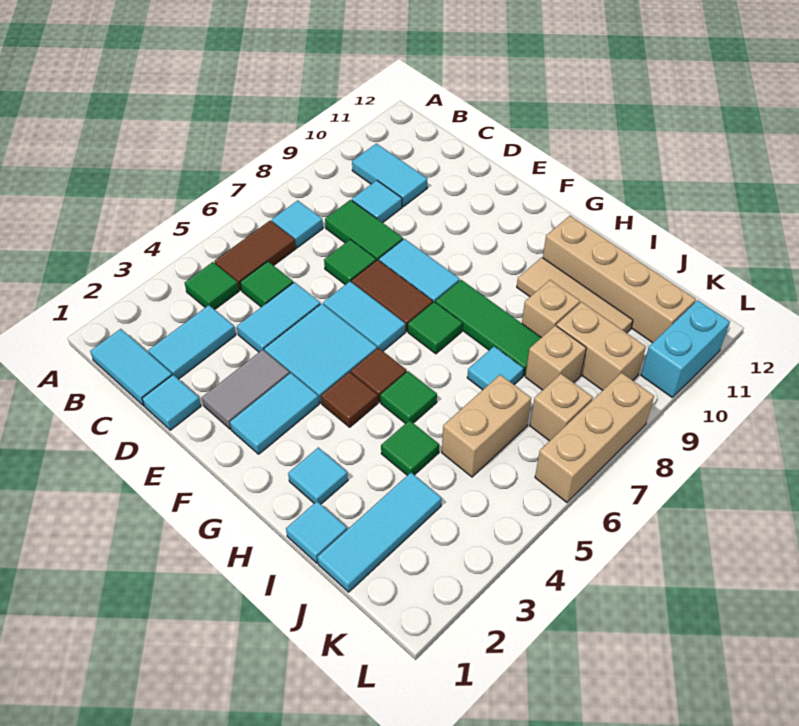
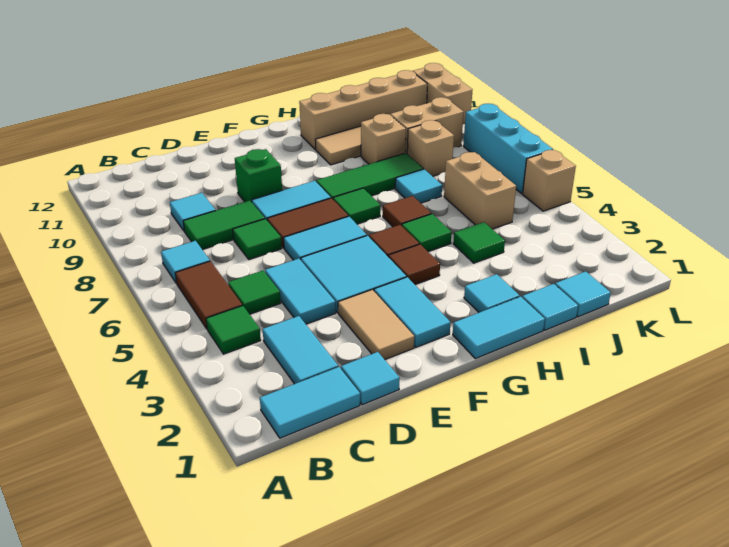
cyan 1x2 tile [352,143,427,207] -> cyan 1x2 tile moved to [453,297,545,359]
grey 1x2 tile [202,350,290,429] -> tan 1x2 tile [338,290,414,359]
none -> green 1x1 brick [235,149,282,202]
none -> brown 1x1 tile [383,196,431,227]
cyan 1x3 tile [317,473,442,592] -> cyan 1x1 tile [555,271,611,317]
tan 1x1 brick [530,374,593,441] -> tan 1x1 brick moved to [523,150,576,211]
tan 1x3 brick [535,373,654,502] -> cyan 1x3 brick [463,104,553,193]
cyan 1x2 brick [641,300,730,398] -> tan 1x2 brick [413,63,472,124]

